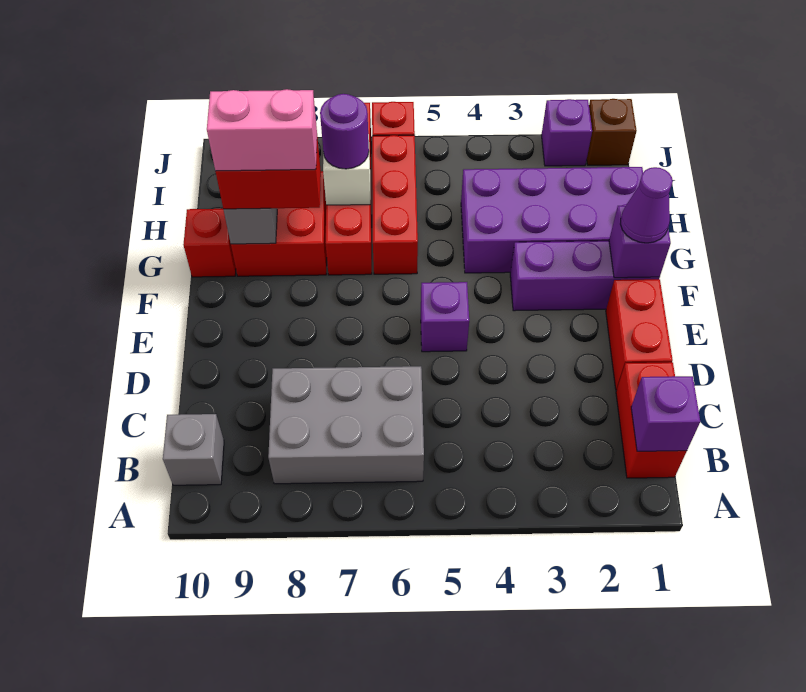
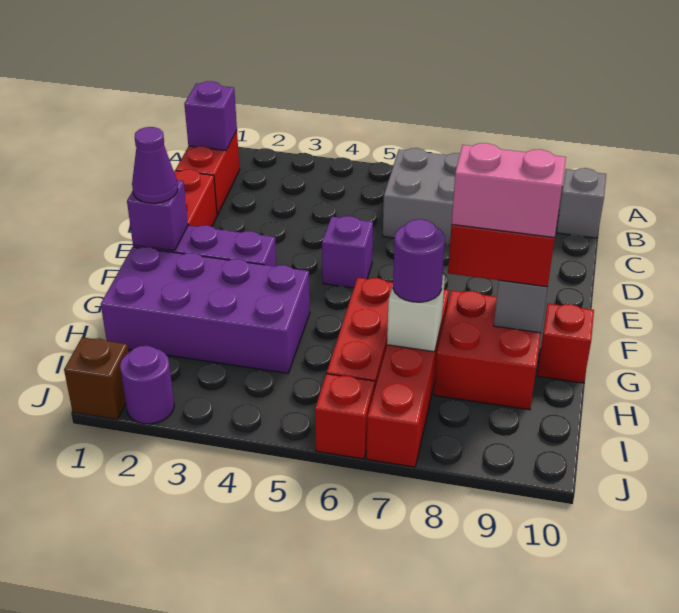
purple 1x1 brick [541,99,592,166] -> purple 1x1 round brick [120,346,174,424]

